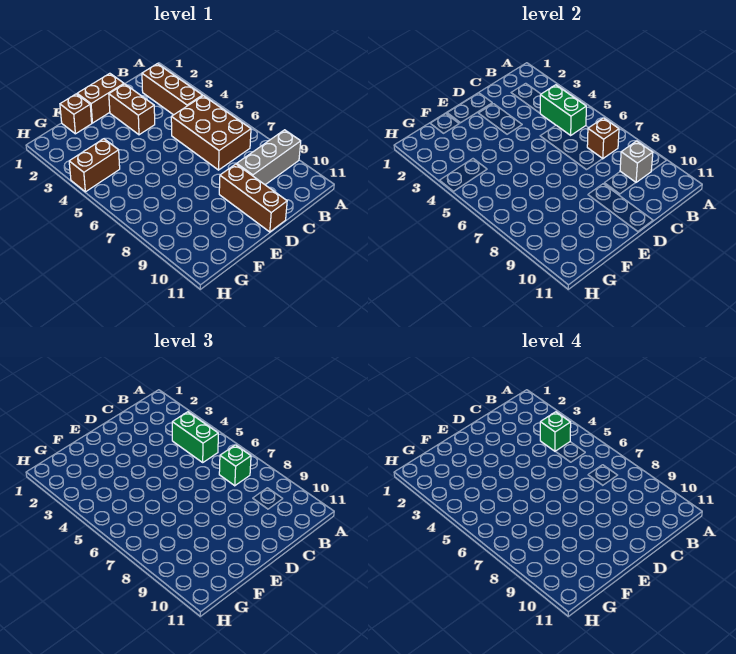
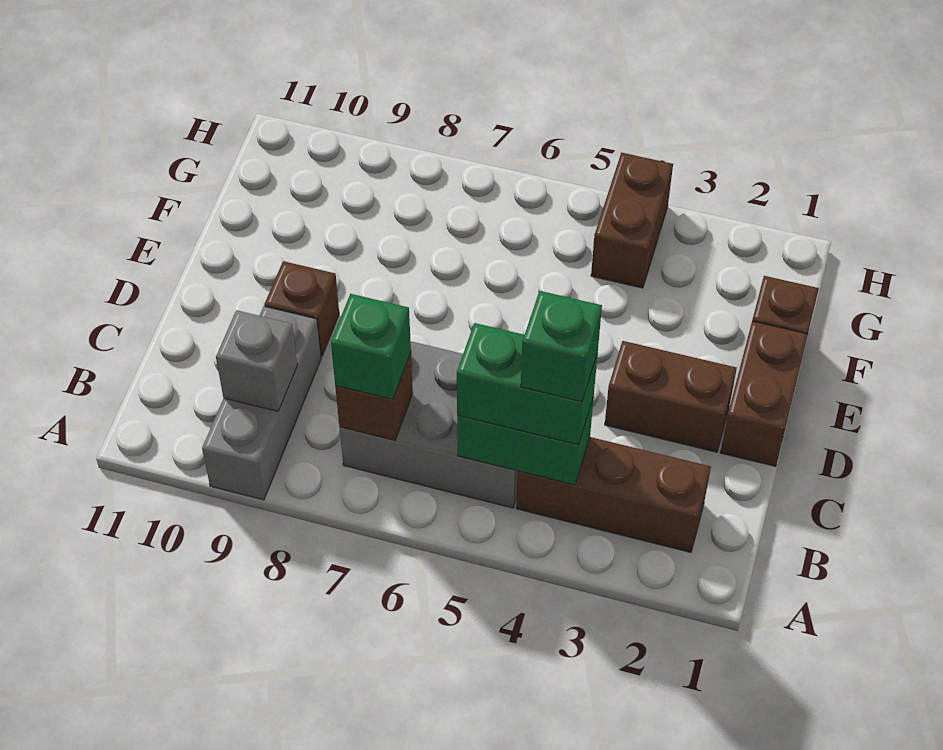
brown 2x3 brick [171,96,251,170] -> grey 2x3 brick [339,342,518,508]
brown 1x3 brick [219,164,287,232] -> brown 1x1 brick [264,261,339,357]

